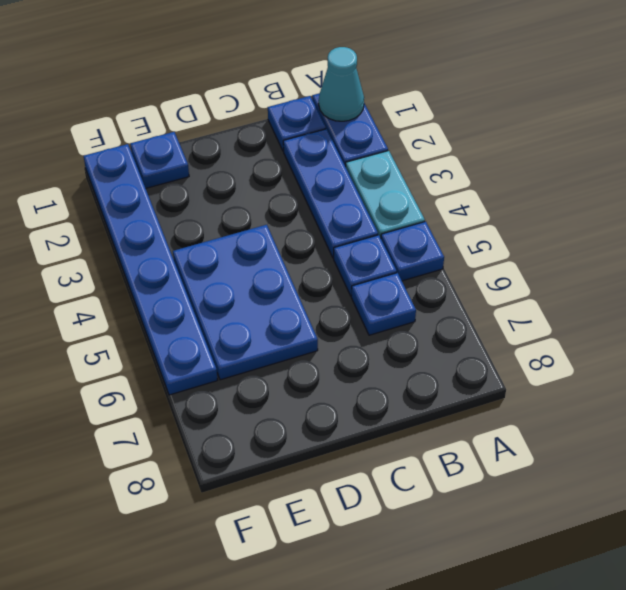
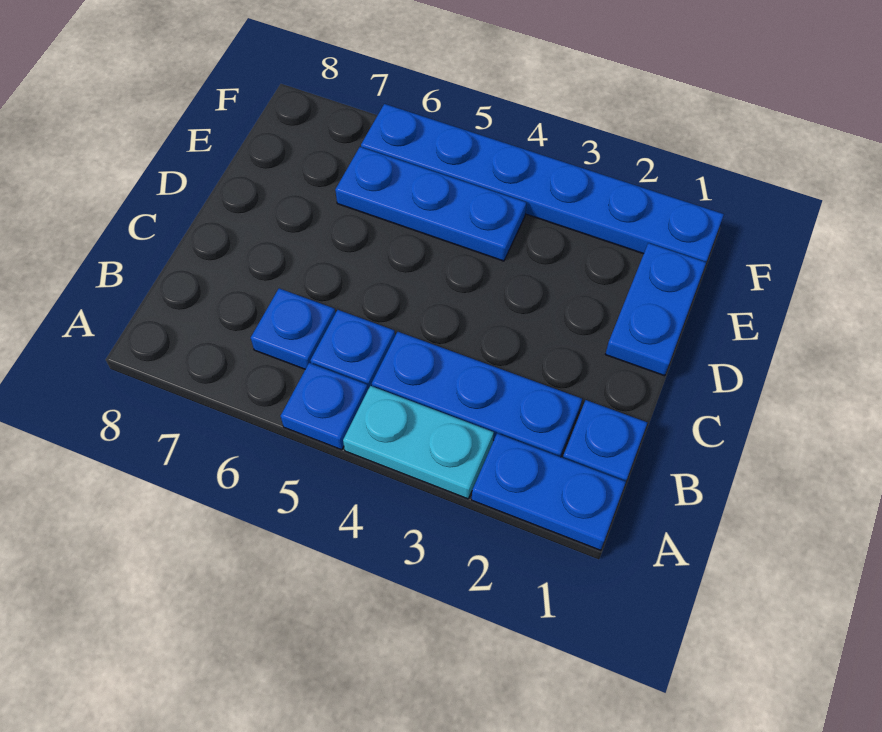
cyan 1x1 cone [319,47,364,121] -> none
blue 2x3 plate [173,225,318,380] -> blue 1x3 plate [335,147,526,261]
blue 1x1 plate [131,132,189,188] -> blue 1x2 plate [605,243,706,376]

